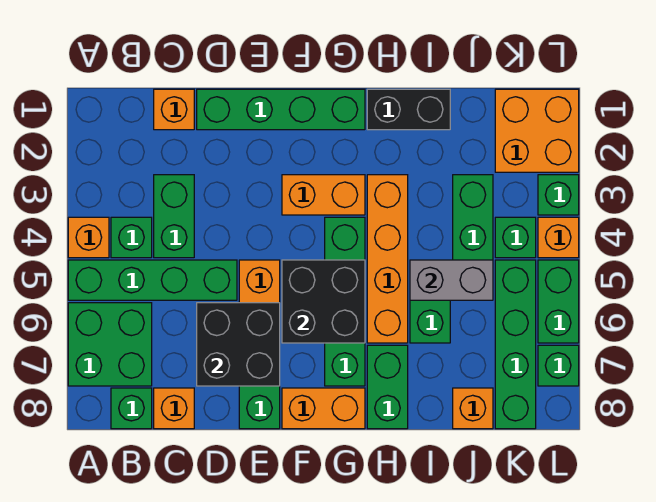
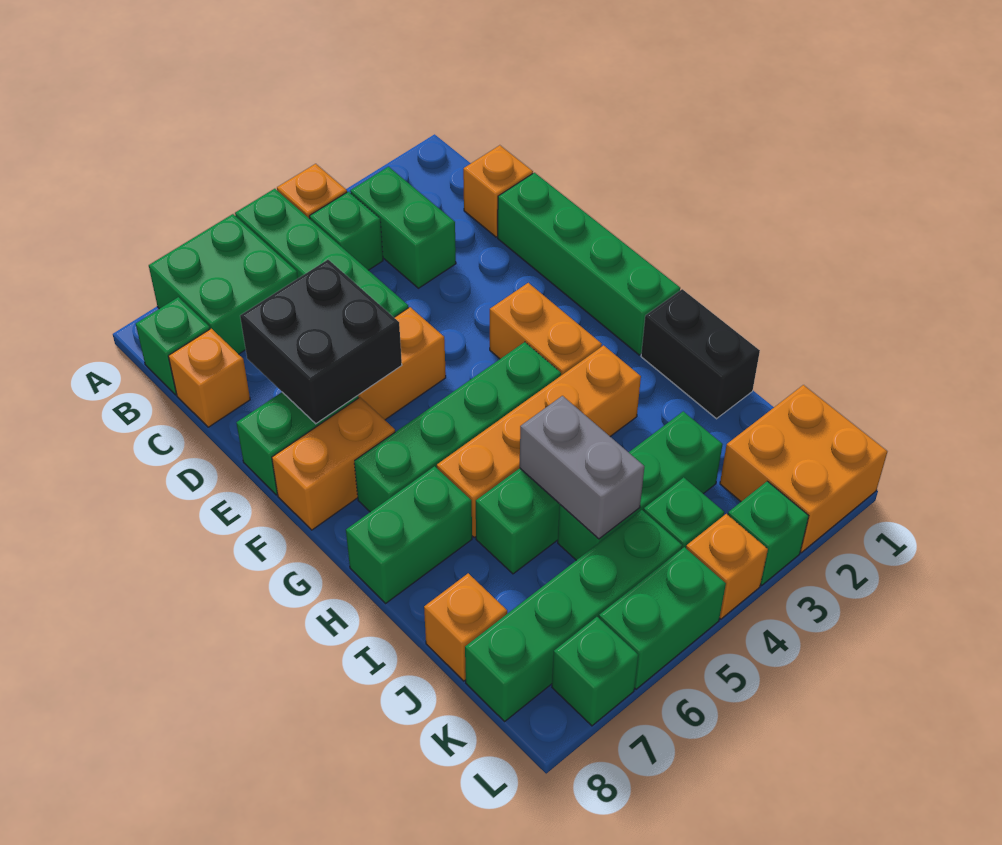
green 1x2 brick [154,175,194,258] -> green 1x2 brick turned to [350,167,456,288]
black 2x2 brick [282,260,365,343] -> none
orange 1x2 brick [282,388,365,429] -> orange 1x2 brick turned to [272,397,395,530]

